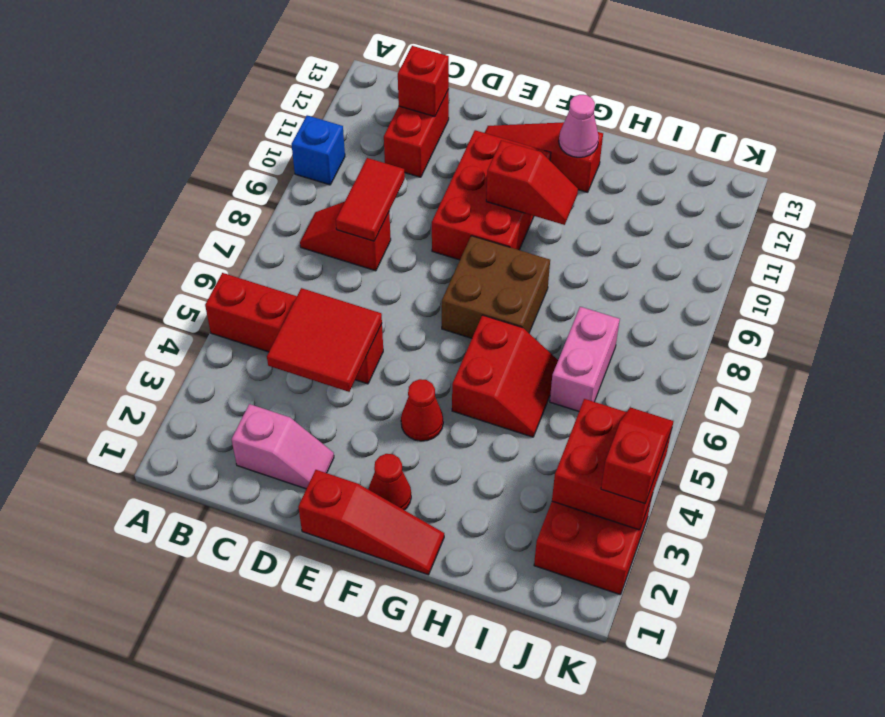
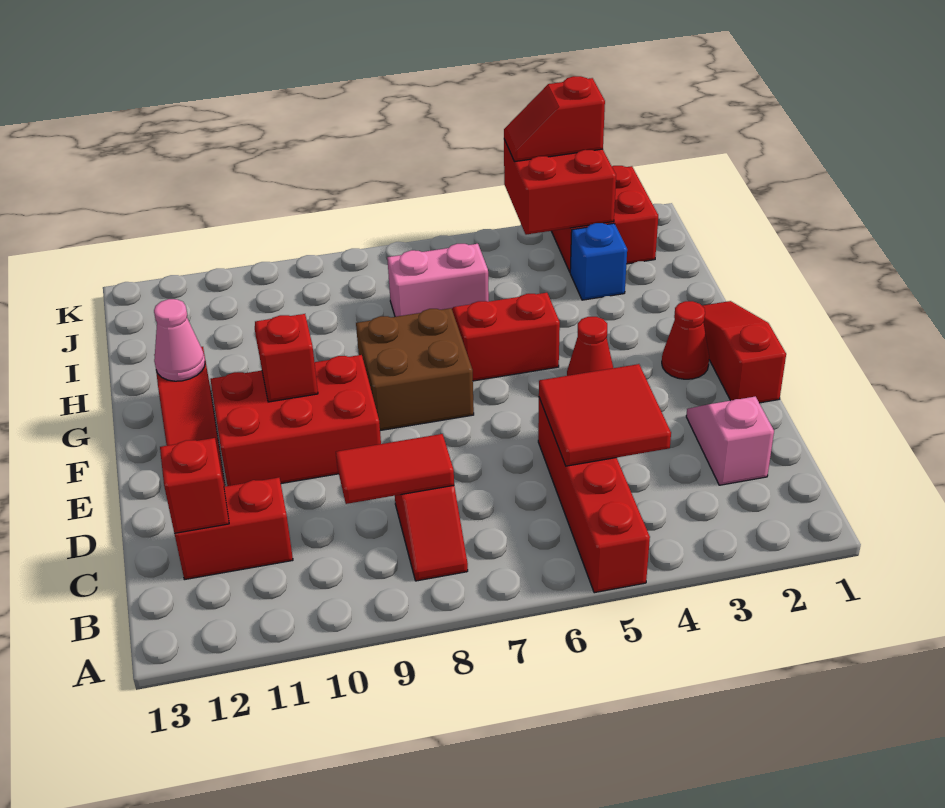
blue 1x1 brick [291,115,345,185] -> blue 1x1 brick moved to [570,223,627,300]

